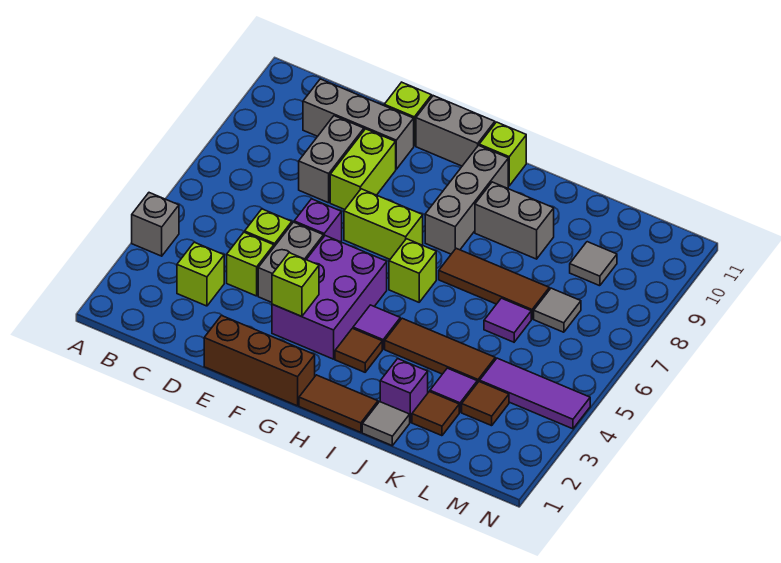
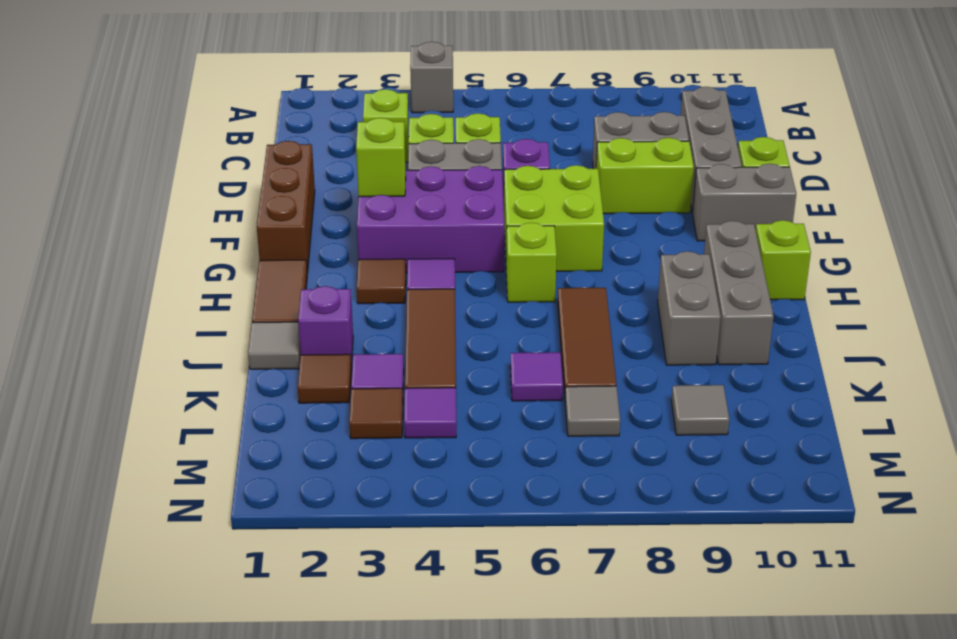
lime 1x2 brick [344,189,423,259] -> lime 2x2 brick [504,165,604,271]
grey 1x2 brick [416,96,495,166] -> grey 1x2 brick turned to [693,164,796,241]
grey 1x3 brick [425,146,508,254] -> grey 1x3 brick turned to [704,221,774,365]
purple 1x3 tile [480,358,590,429] -> purple 1x1 tile [404,388,456,438]

